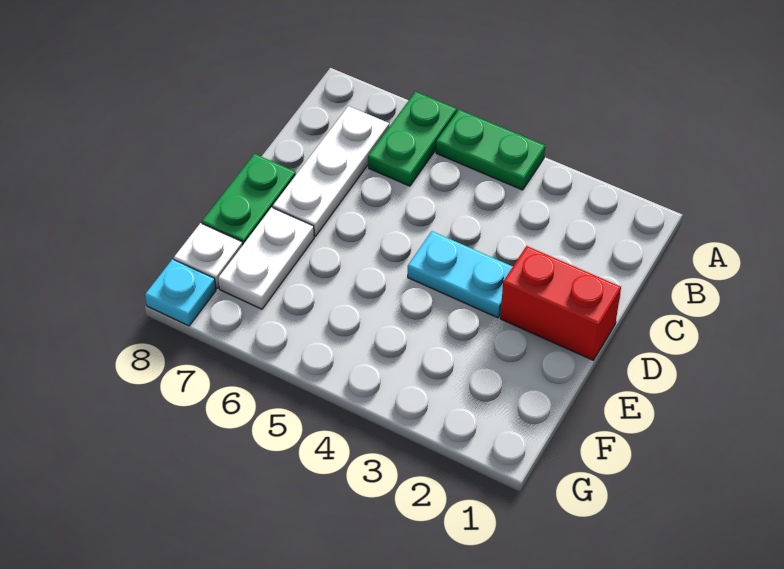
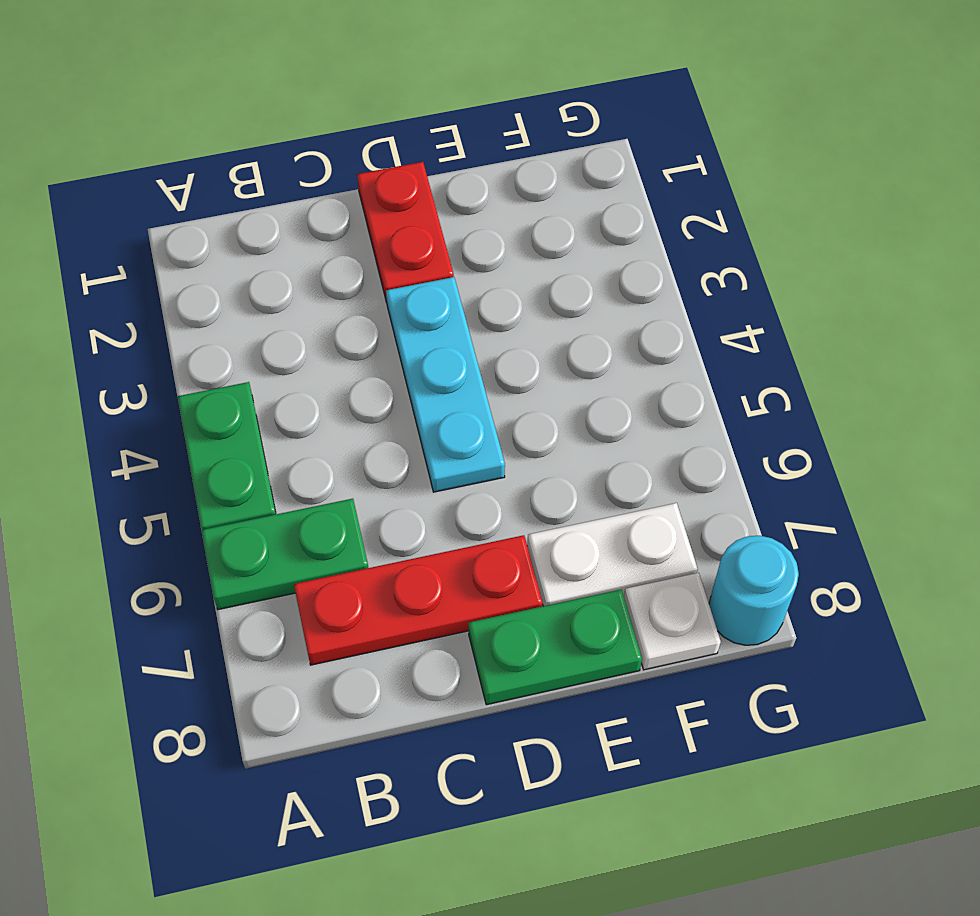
white 1x3 plate [273,106,389,236] -> red 1x3 plate [294,535,543,665]
red 1x2 brick [500,246,621,360] -> red 1x2 plate [357,162,454,303]
cyan 1x2 plate [408,231,513,318] -> cyan 1x3 plate [386,277,505,492]
cyan 1x1 plate [145,259,216,326] -> cyan 1x1 round brick [709,536,799,645]

